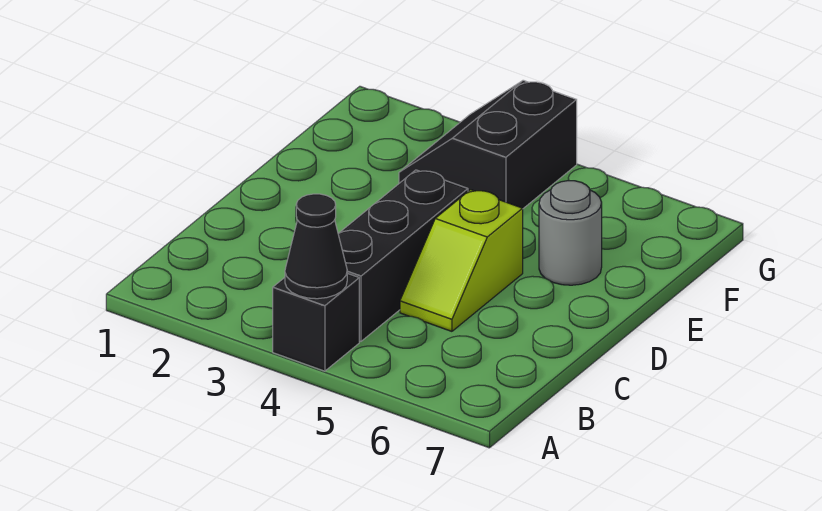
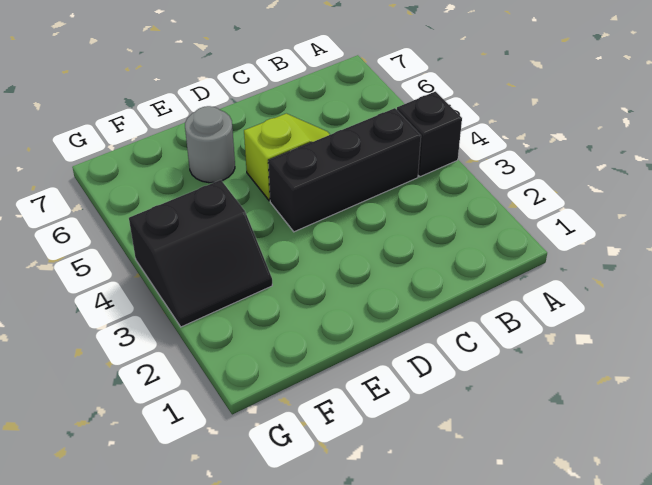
black 1x1 cone [285,194,347,299] -> none

